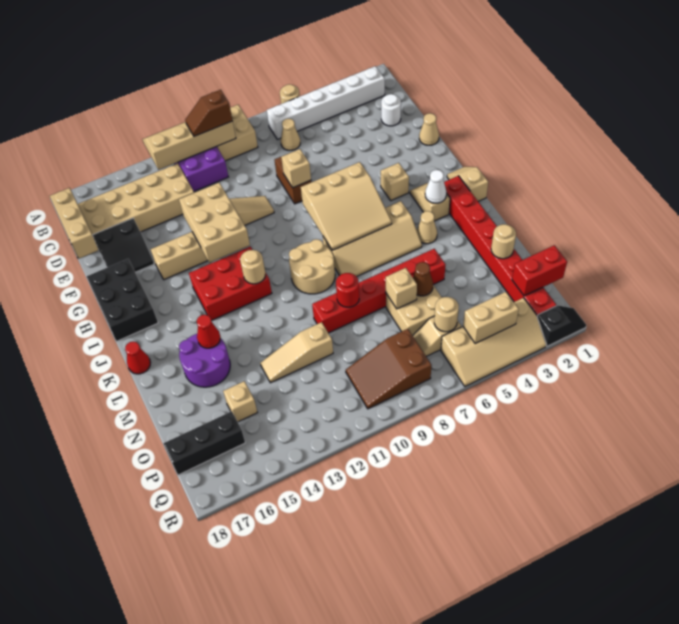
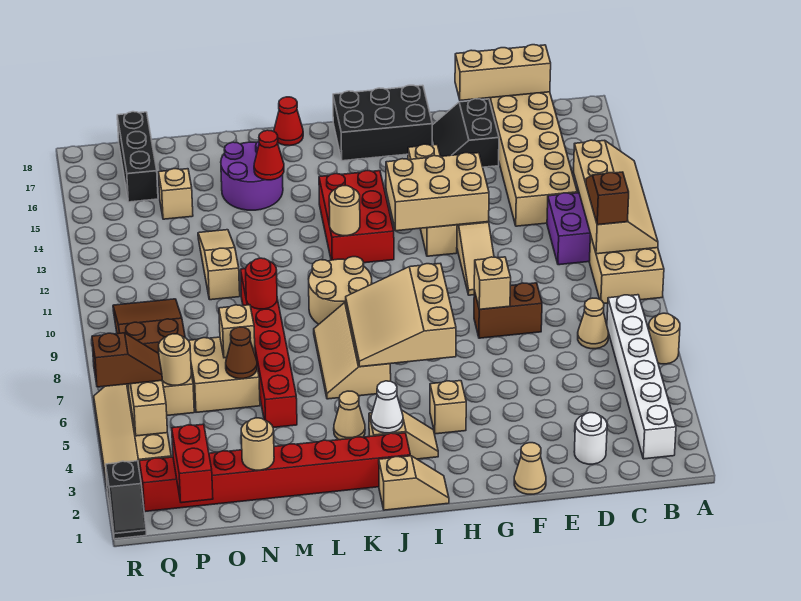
tan 2x4 slope [323,201,422,277] -> tan 2x3 slope [314,302,391,399]
none -> brown 1x2 slope [92,333,162,387]

